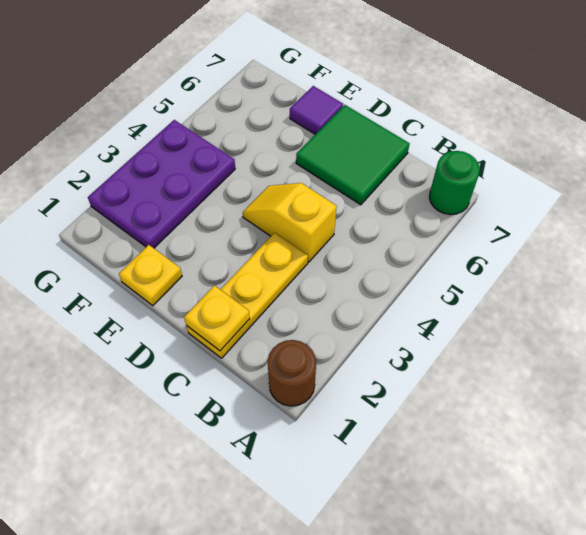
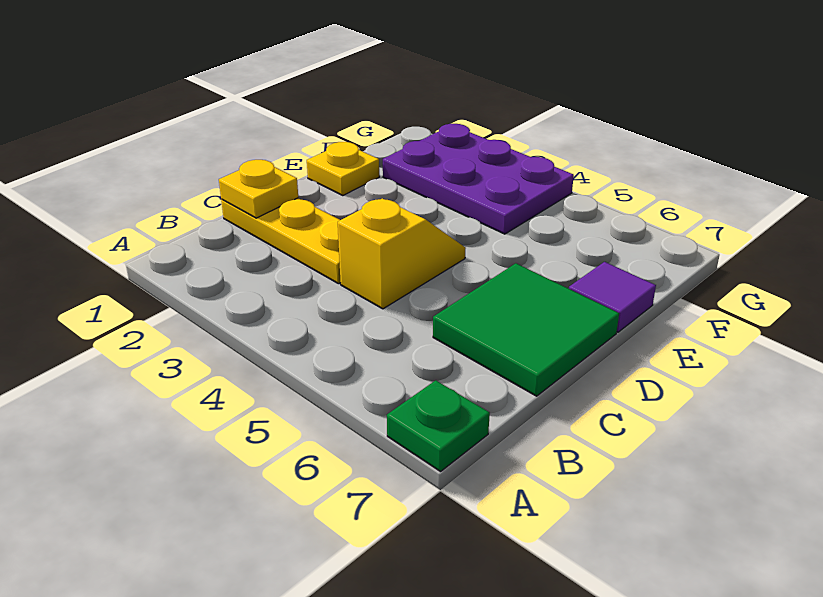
brown 1x1 round brick [268,340,316,406] -> none
green 1x1 round brick [429,151,480,215] -> green 1x1 plate [387,380,490,472]

